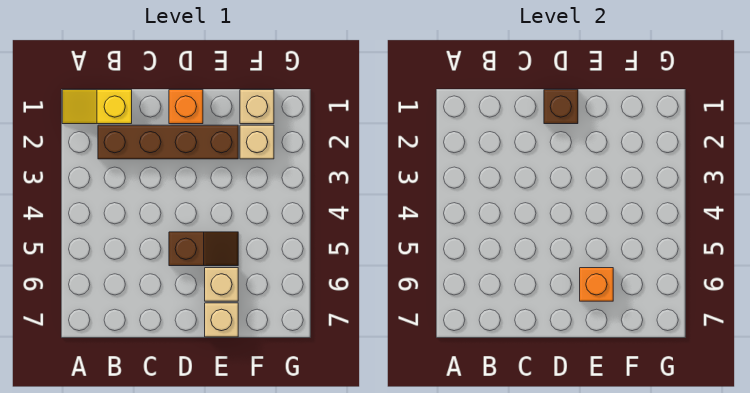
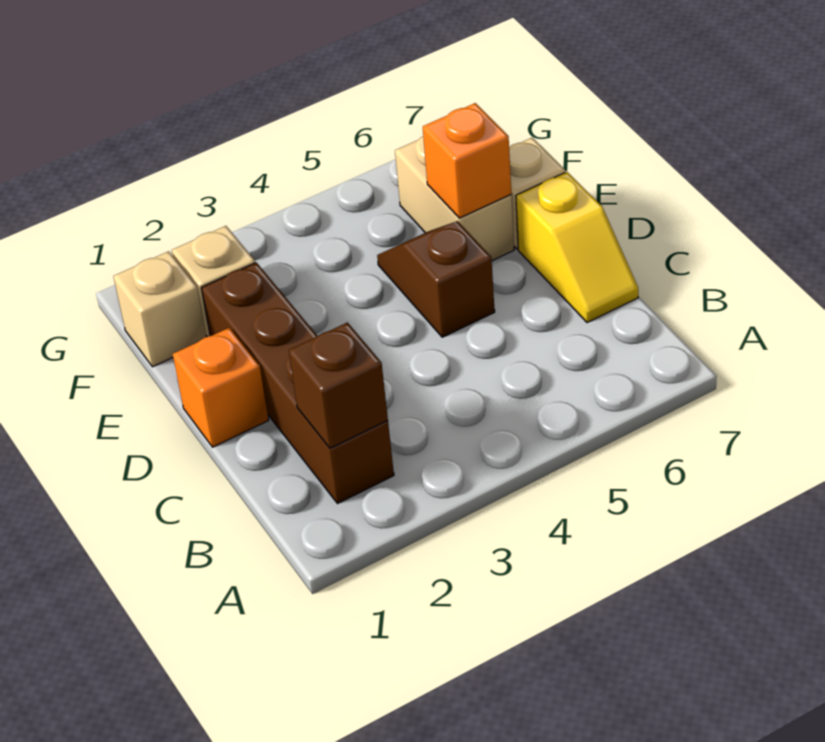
yellow 1x2 slope [62,90,132,124] -> yellow 1x2 slope moved to [516,172,638,323]
brown 1x1 brick [544,90,578,124] -> brown 1x1 brick moved to [289,322,388,448]
tan 1x1 brick [205,268,238,301] -> tan 1x2 brick [395,136,514,261]

